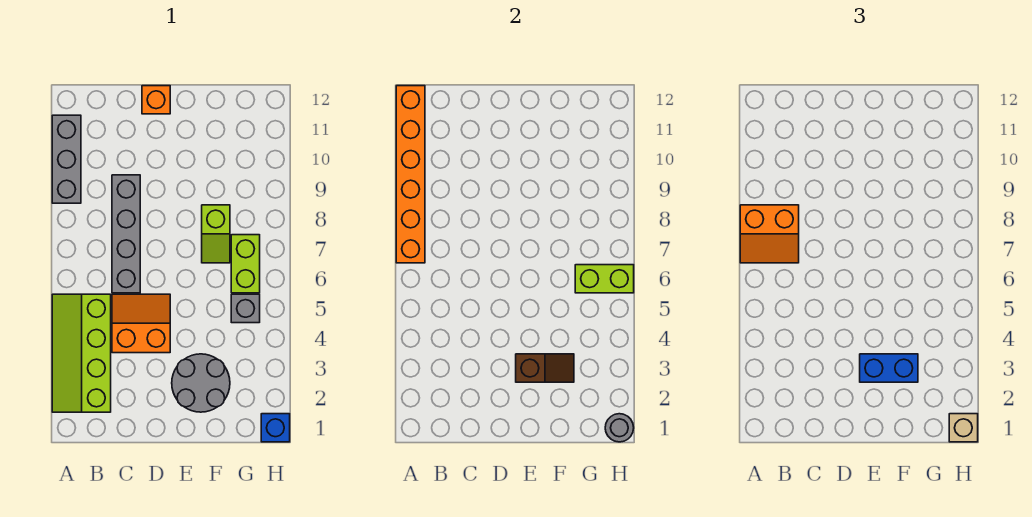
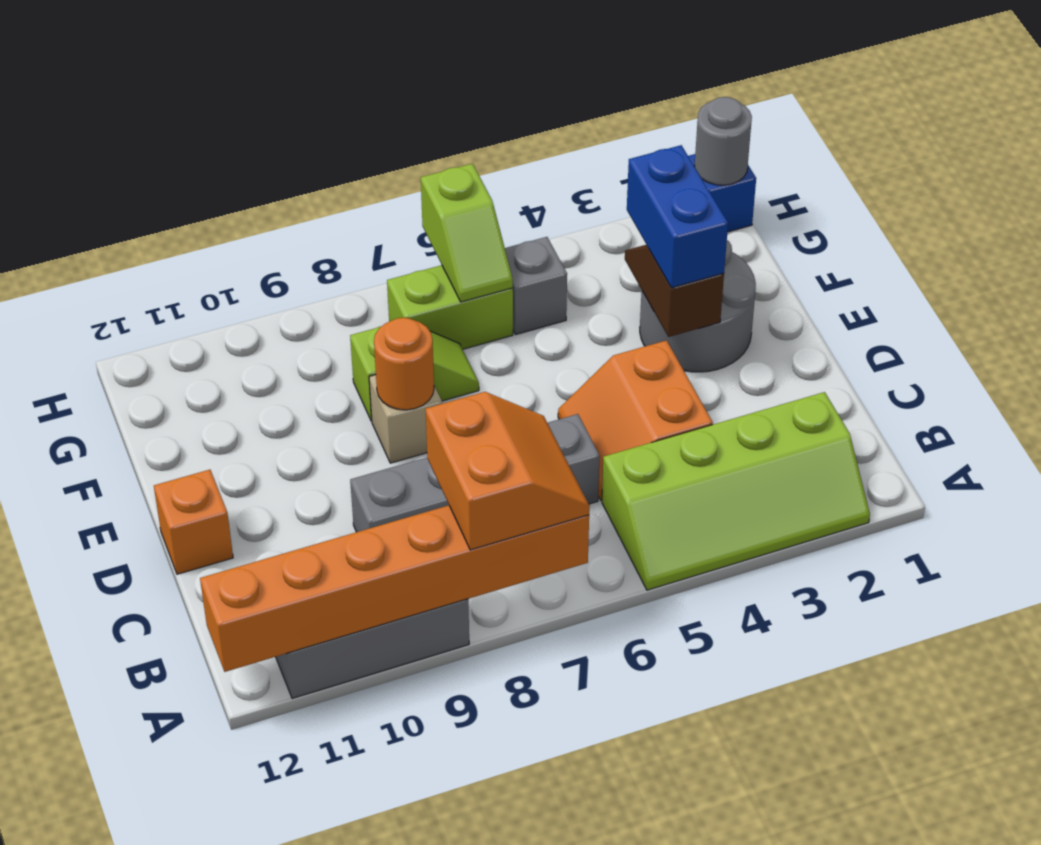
none -> orange 1x1 round brick [374,318,434,410]
lime 1x2 brick [575,265,634,293] -> lime 1x2 slope [421,164,513,302]
tan 1x1 brick [949,414,978,442] -> tan 1x1 brick moved to [369,375,442,463]

